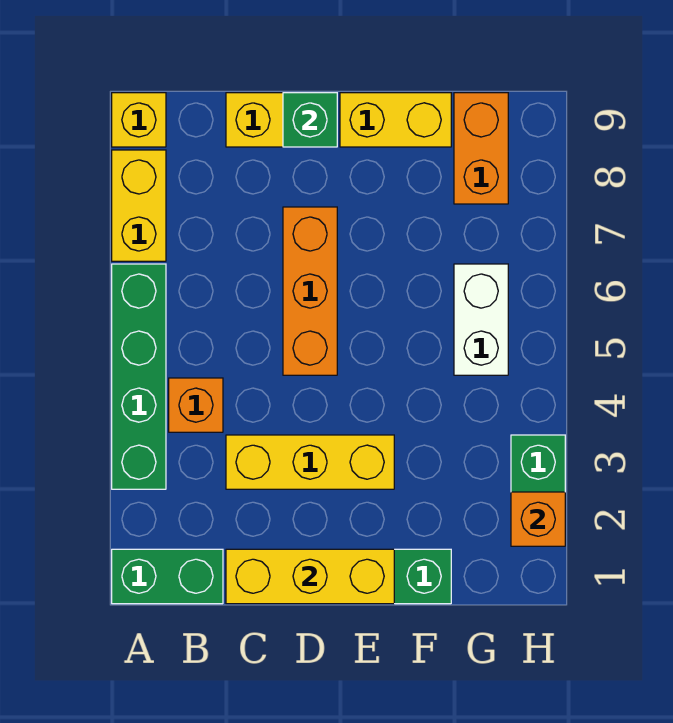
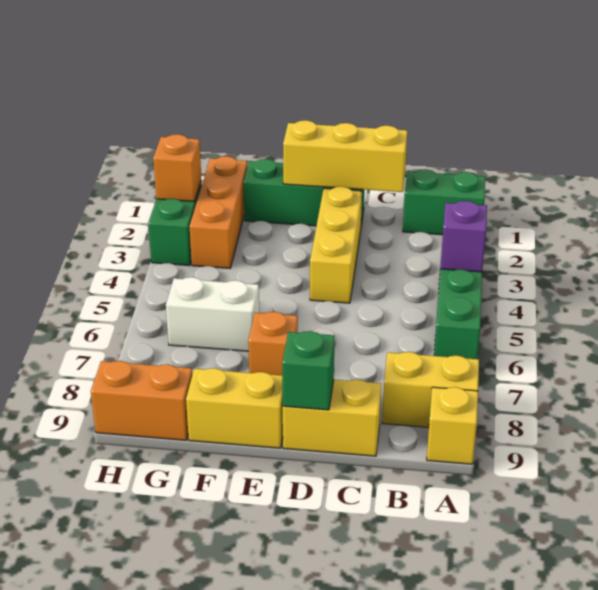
none -> purple 1x1 brick [440,201,487,272]
yellow 1x2 brick [112,150,166,261] -> yellow 1x2 brick turned to [382,352,479,427]
orange 1x1 brick [169,378,223,432] -> orange 1x1 brick moved to [248,312,298,375]
yellow 1x3 brick [226,435,394,489] -> yellow 1x3 brick turned to [310,187,362,303]
orange 1x3 brick [283,207,337,375] -> orange 1x3 brick moved to [190,156,247,268]
white 1x2 brick [454,264,508,375] -> white 1x2 brick turned to [166,277,259,351]
orange 1x2 brick [454,93,508,204] -> orange 1x2 brick turned to [91,361,192,440]

